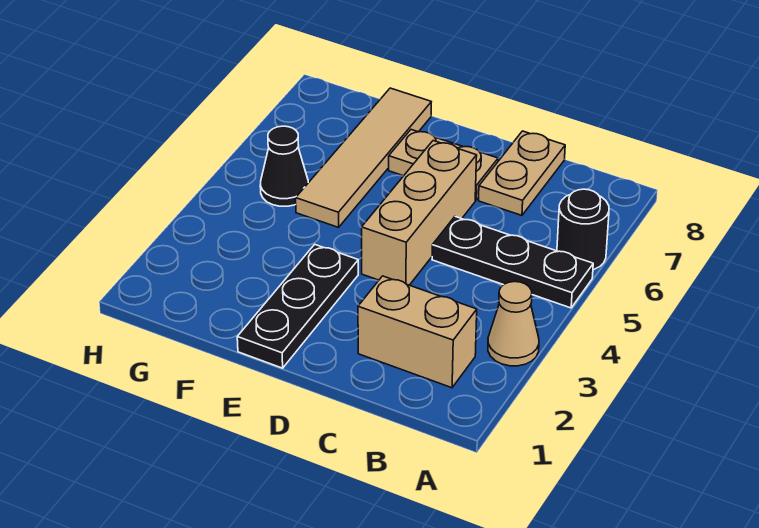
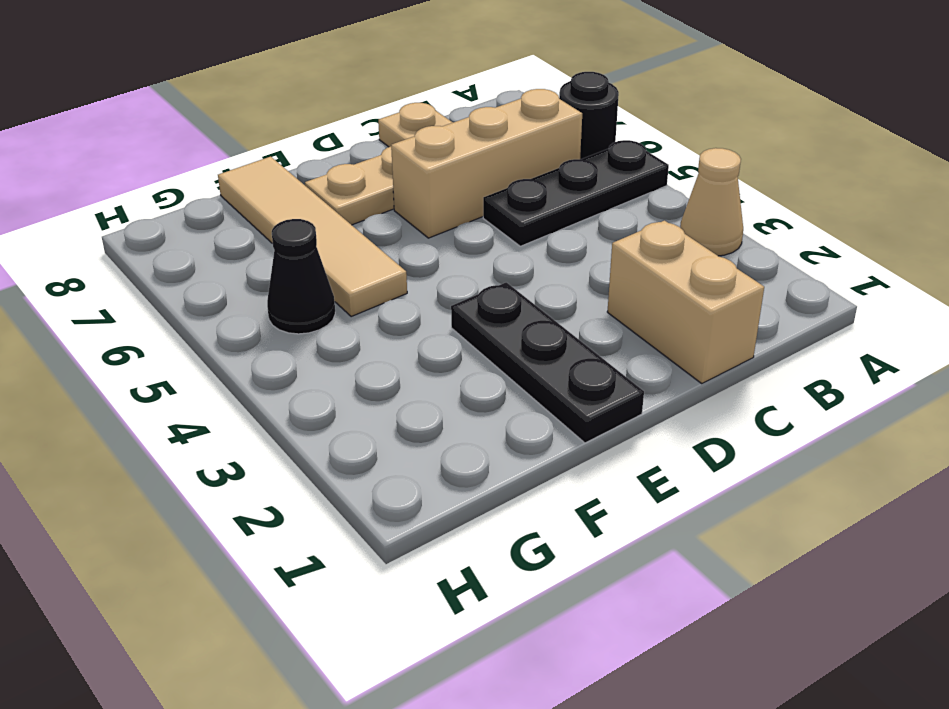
tan 1x2 brick [358,276,477,388] -> tan 1x2 brick turned to [607,221,764,384]
tan 1x3 brick [362,141,477,285] -> tan 1x3 brick turned to [391,89,582,238]

